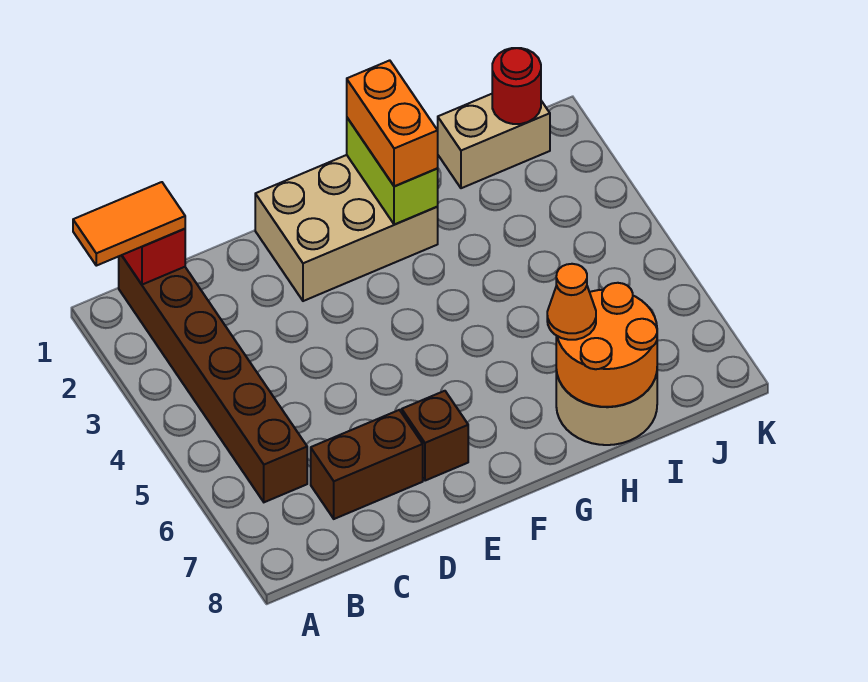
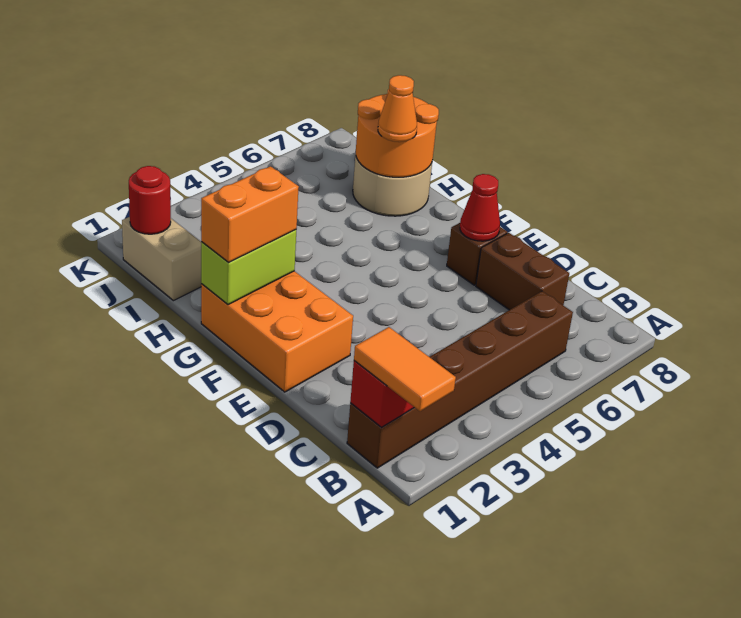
tan 2x3 brick [255,155,438,301] -> orange 2x3 brick [201,271,353,392]
none -> red 1x1 cone [460,174,500,241]

